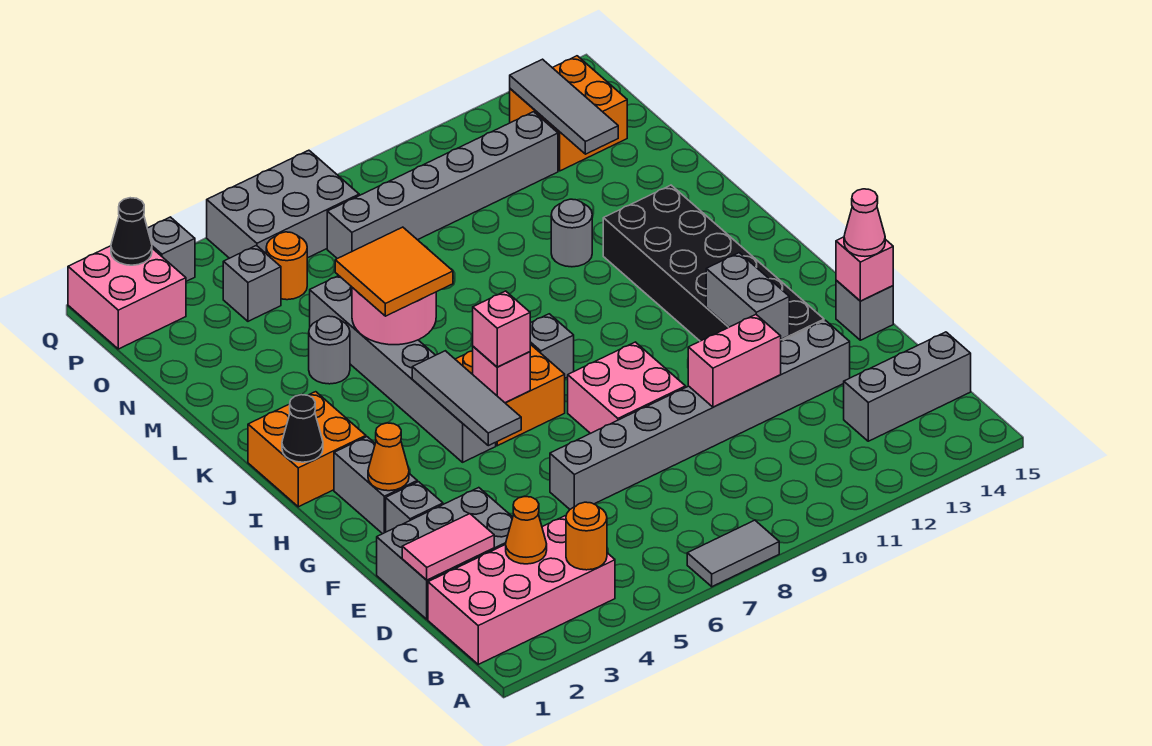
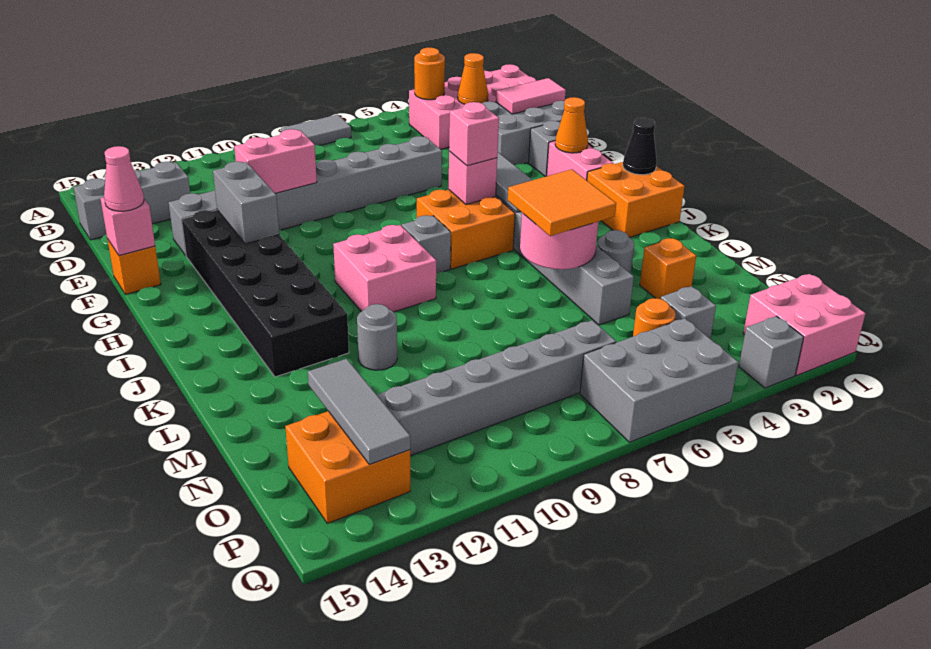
pink 2x2 brick [568,342,686,434] -> pink 2x2 brick moved to [333,225,436,312]
grey 1x1 brick [836,280,893,340] -> orange 1x1 brick [107,239,161,295]
grey 1x2 brick [334,437,417,534] -> pink 1x2 brick [547,141,613,180]
none -> orange 1x1 brick [640,238,696,299]
black 1x1 cone [111,198,152,265] -> none

